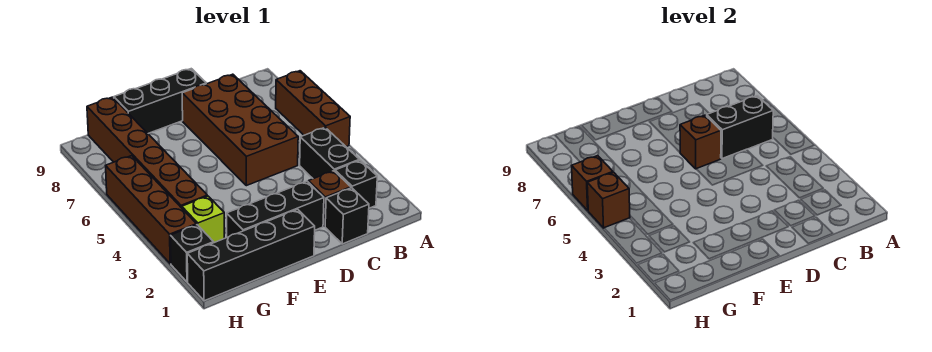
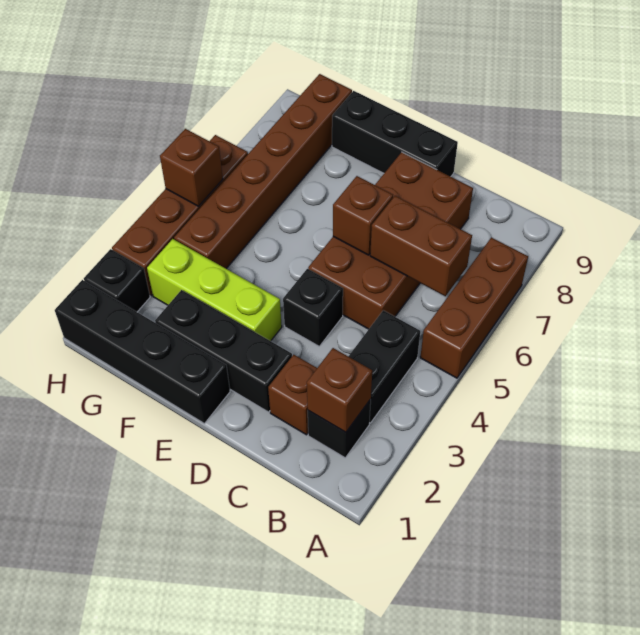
black 1x2 brick [707,96,773,159] -> brown 1x2 brick [370,196,472,296]
black 1x1 brick [325,188,369,244] -> black 1x1 brick moved to [283,269,343,346]
lime 1x1 brick [182,196,224,243] -> lime 1x3 brick [147,239,282,341]
brown 1x1 brick [572,156,613,211] -> brown 1x1 brick moved to [307,348,372,432]

